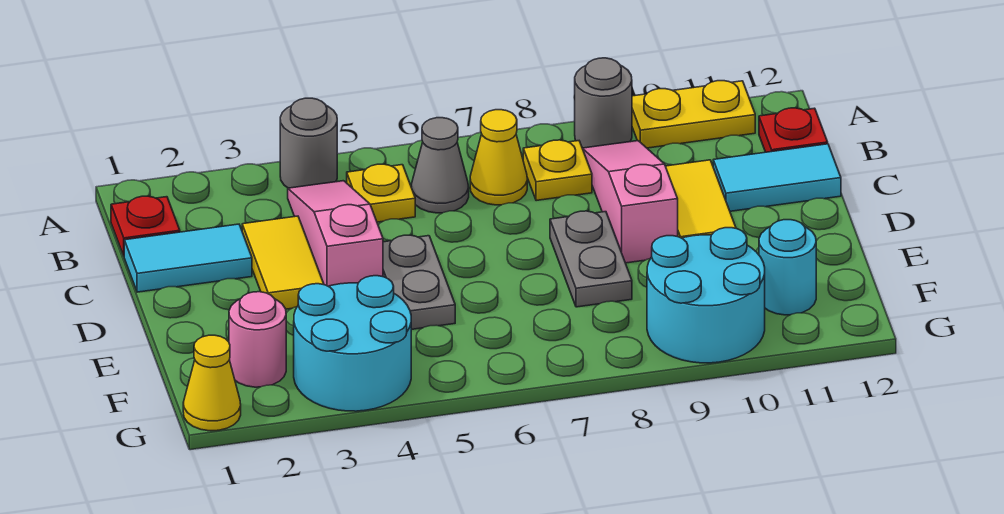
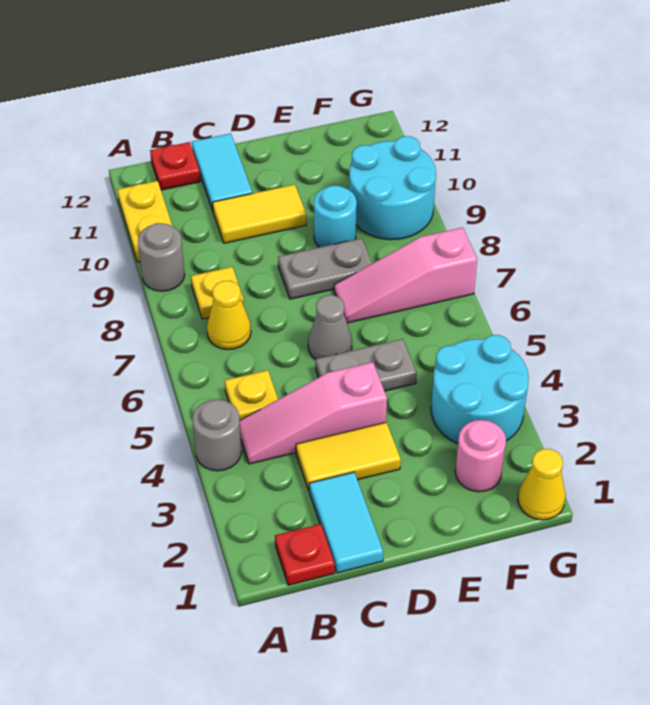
grey 1x1 cone [411,118,469,213] -> grey 1x1 cone moved to [308,295,352,360]
pink 1x3 slope [583,141,678,263] -> pink 1x3 slope moved to [334,228,477,323]
cyan 1x1 round brick [759,220,816,315] -> cyan 1x1 round brick moved to [314,186,357,247]

